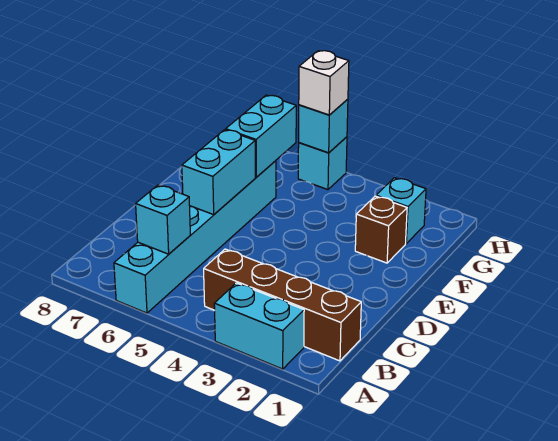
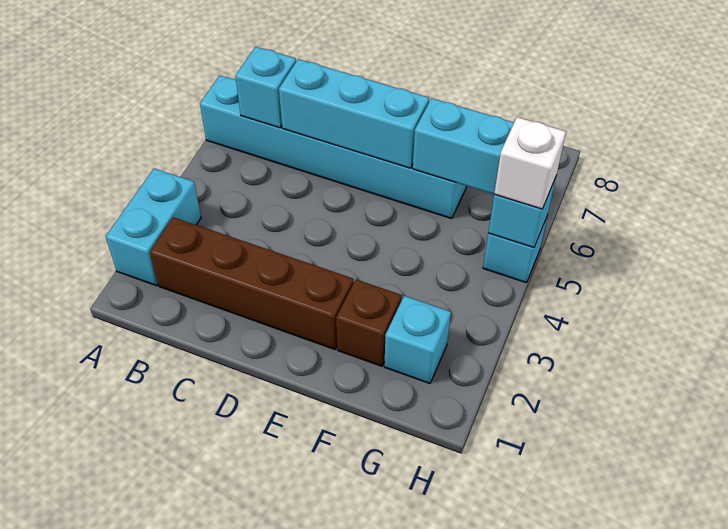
brown 1x4 brick [204,249,361,361] -> brown 1x4 brick turned to [150,217,354,350]
cyan 1x2 brick [182,130,255,215] -> cyan 1x3 brick [279,59,429,168]

